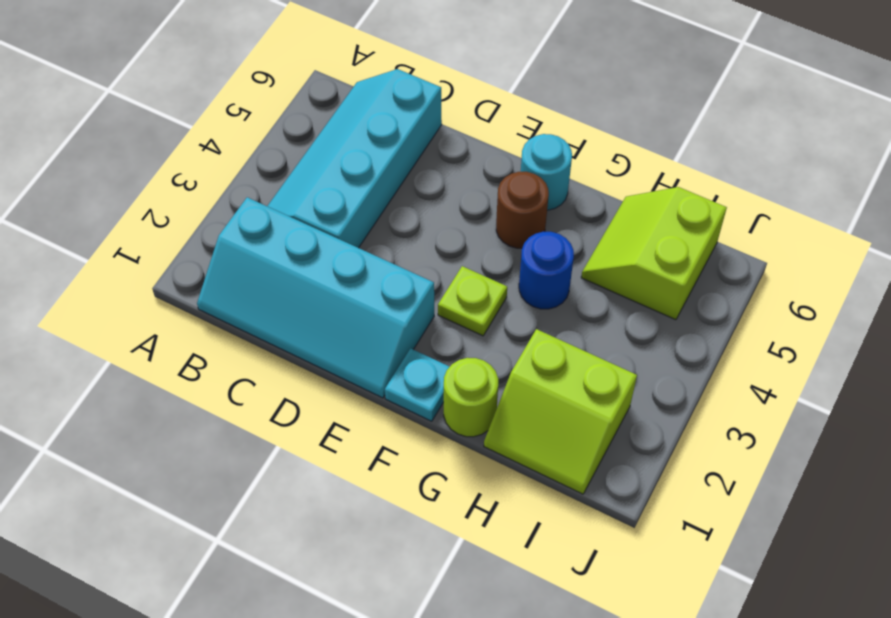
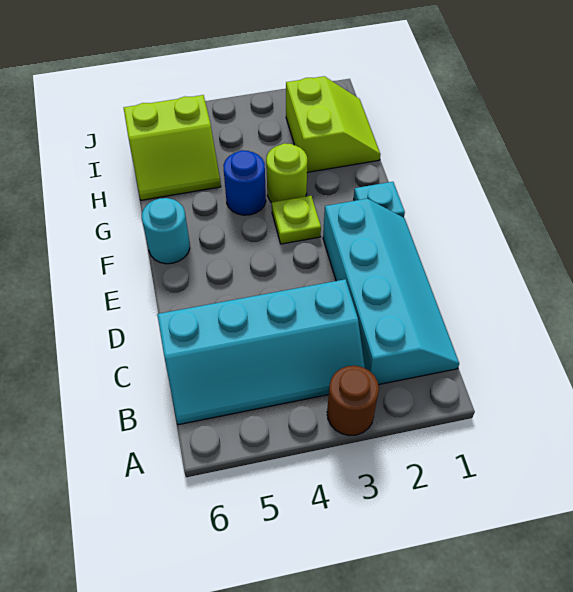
brown 1x1 round brick [496,172,549,248] -> brown 1x1 round brick moved to [327,366,379,436]
lime 1x1 round brick [444,358,498,437] -> lime 1x1 round brick moved to [266,143,307,202]

